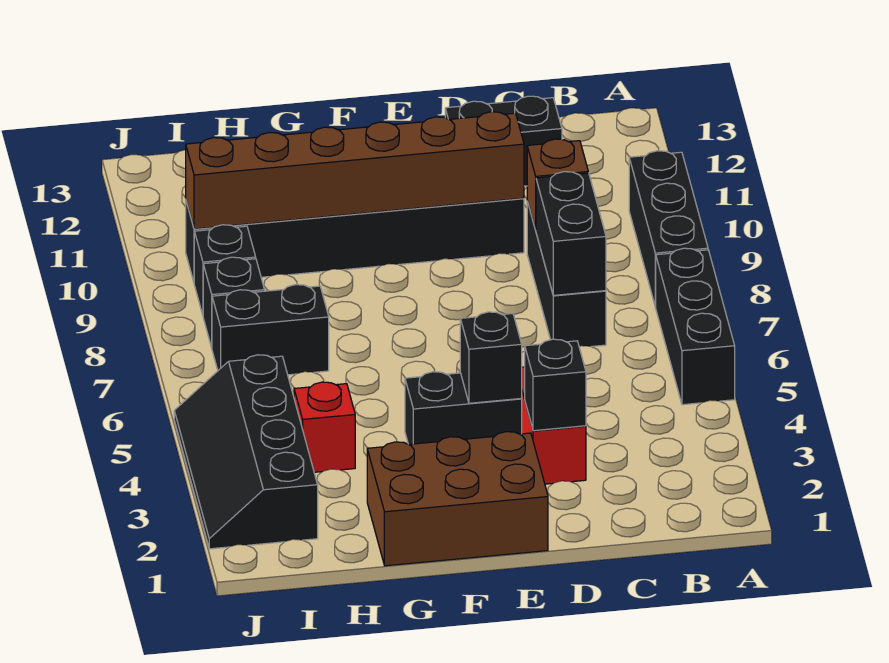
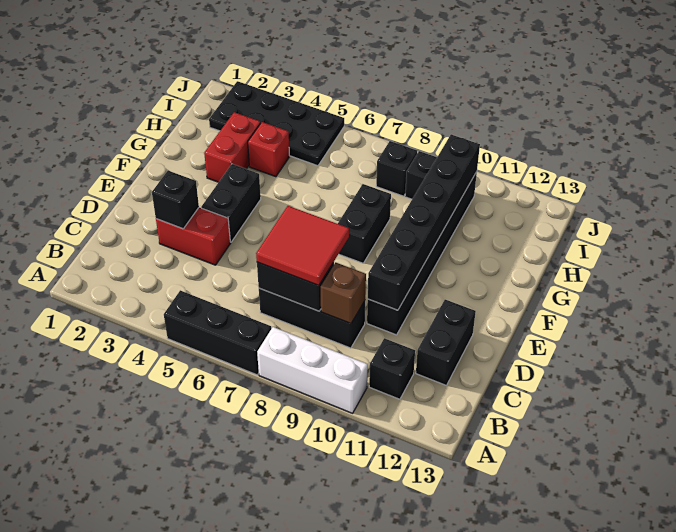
black 1x3 brick [629,151,708,307] -> white 1x3 brick [257,327,368,413]
none -> red 2x2 tile [256,206,349,285]
brown 1x6 brick [186,112,524,229] -> black 1x6 brick [368,134,480,310]
brown 2x3 brick [367,432,548,566] -> none
black 1x1 brick [460,312,522,403] -> black 1x1 brick moved to [369,338,415,399]
none -> red 1x2 brick [204,112,261,182]
black 1x2 brick [212,285,329,375] -> black 1x2 brick moved to [338,184,391,263]
black 2x4 slope [174,355,318,549] -> black 2x4 plate [209,81,344,166]

